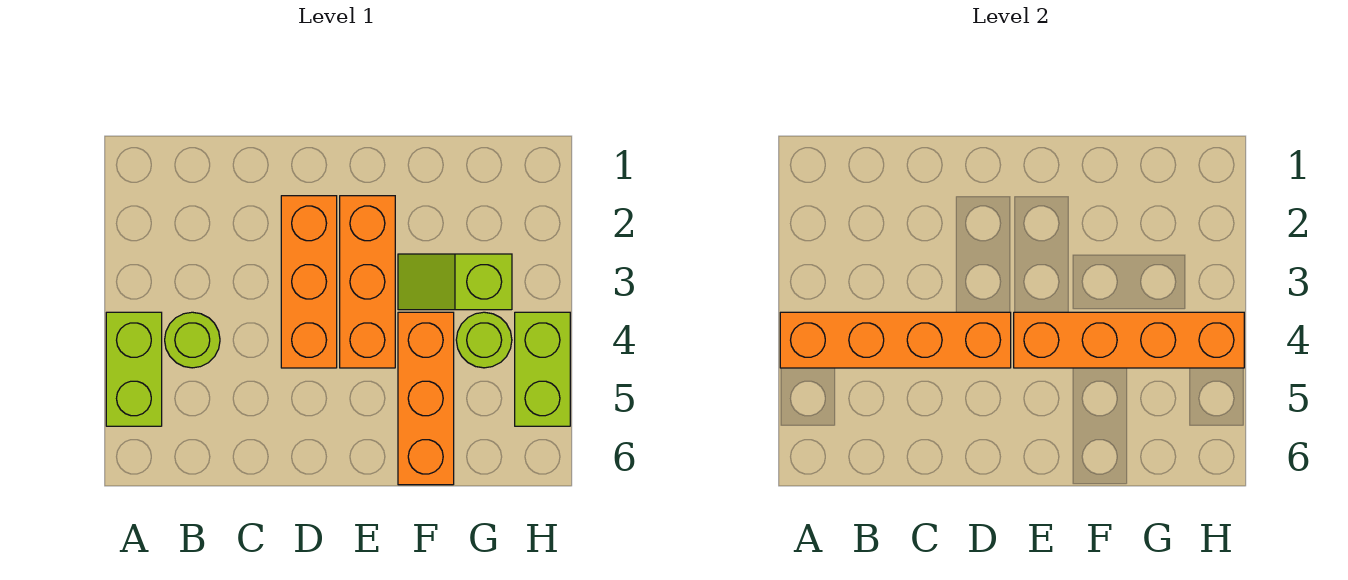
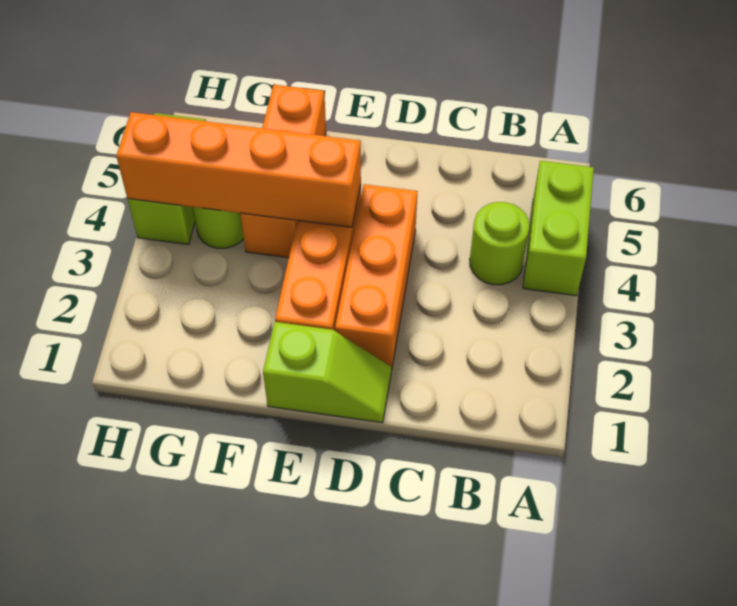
orange 1x4 brick [780,312,1011,368] -> none
lime 1x2 slope [398,254,512,310] -> lime 1x2 slope moved to [263,322,391,423]

